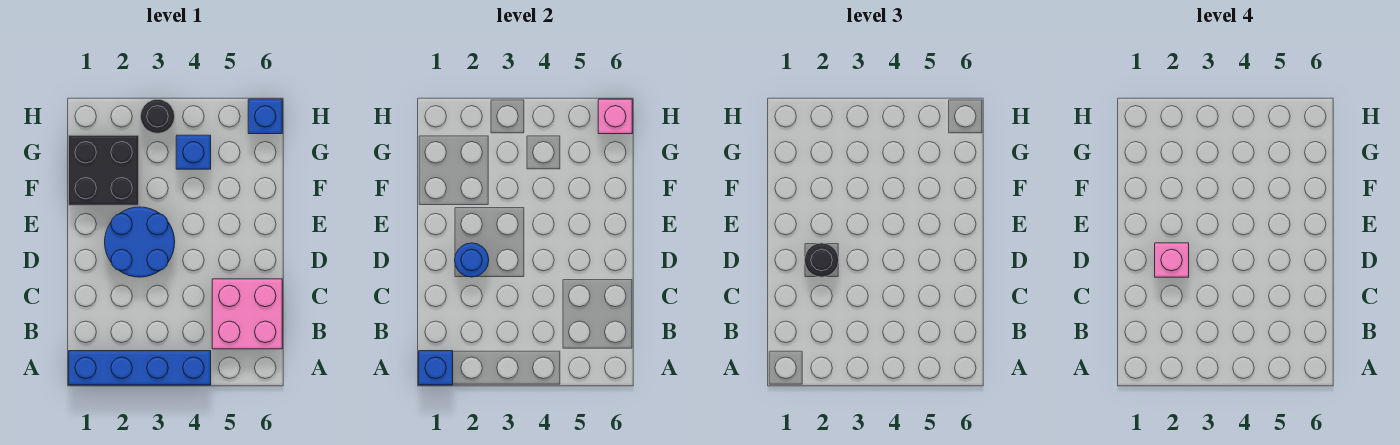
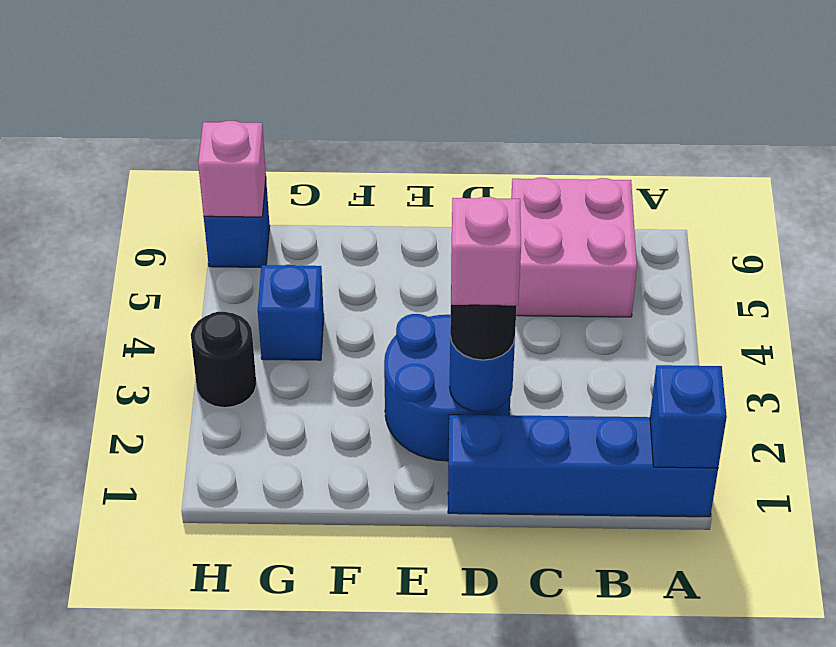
blue 1x4 brick [69,351,211,385] -> blue 1x4 brick turned to [448,415,718,517]
black 2x2 brick [69,135,139,205] -> none

